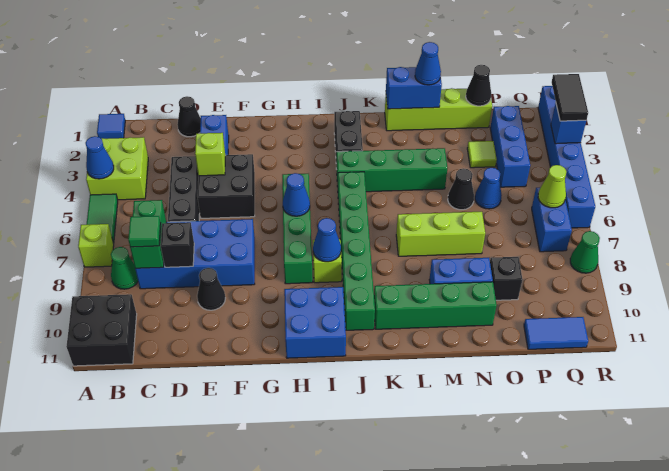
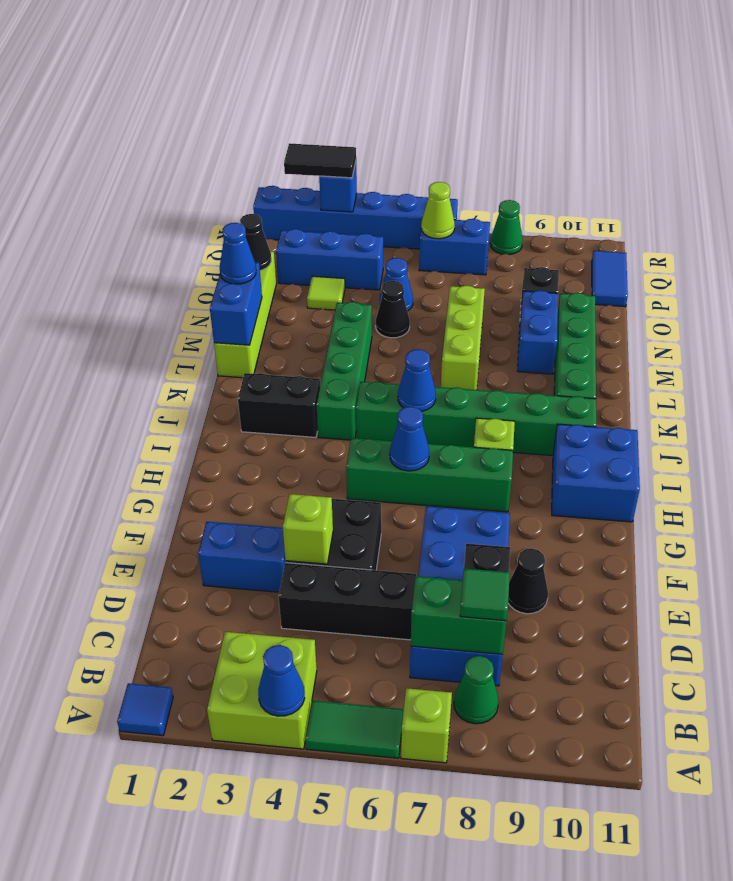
black 2x2 brick [66,294,137,366] -> none
black 1x1 cone [177,96,201,137] -> none
blue 1x1 cone [313,218,341,262] -> blue 1x1 cone moved to [398,349,436,411]

